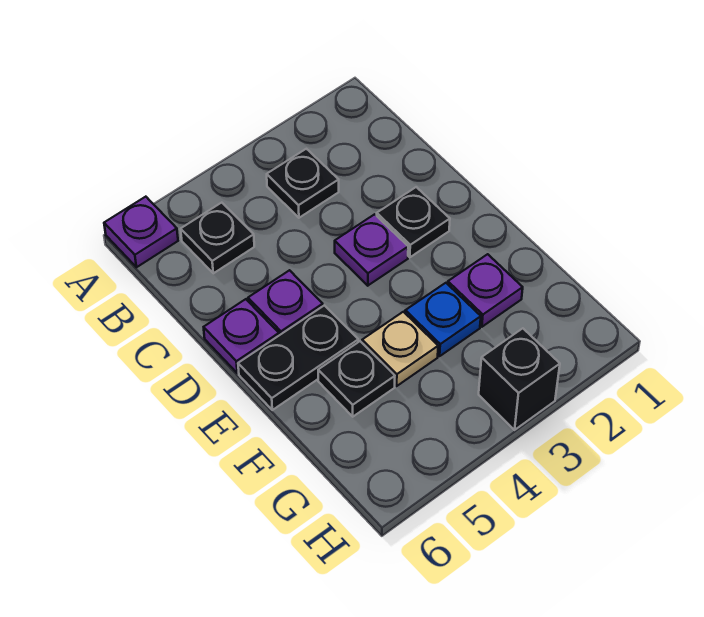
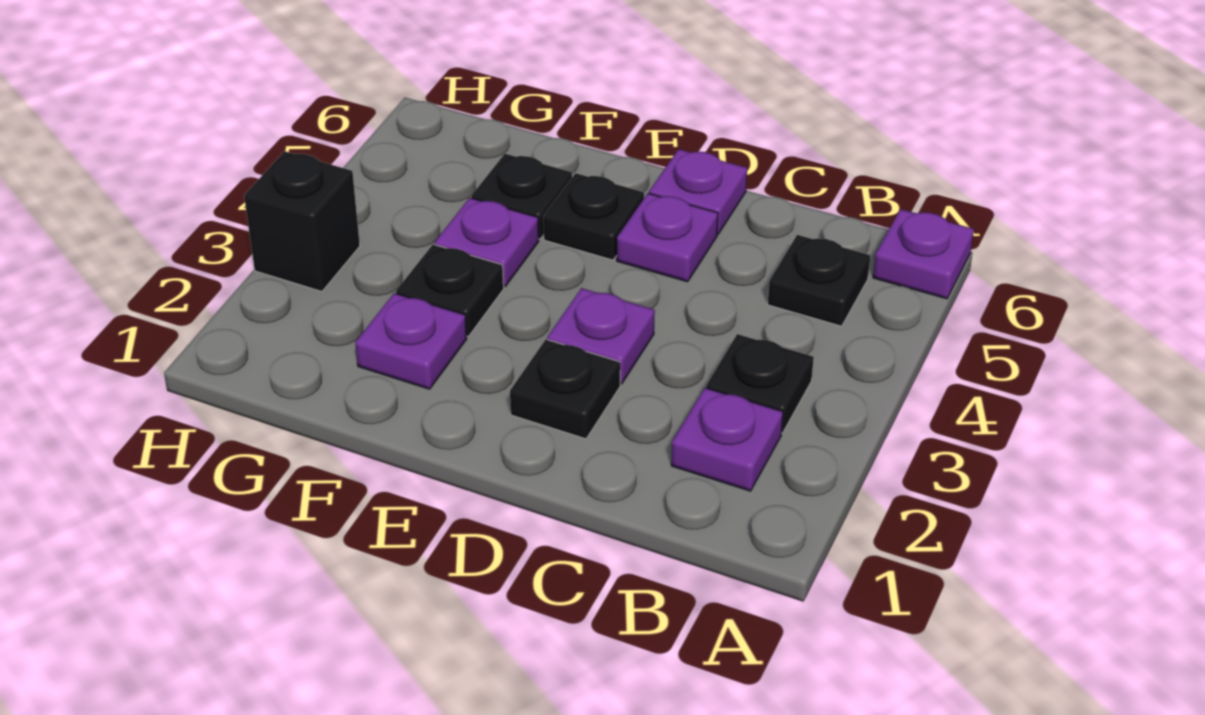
none -> purple 1x1 plate [671,388,783,491]
black 1x2 plate [238,305,358,410] -> black 1x1 plate [543,173,644,260]
blue 1x1 plate [405,283,481,356] -> black 1x1 plate [396,244,504,336]
tan 1x1 plate [362,312,438,386] -> purple 1x1 plate [435,198,539,286]

